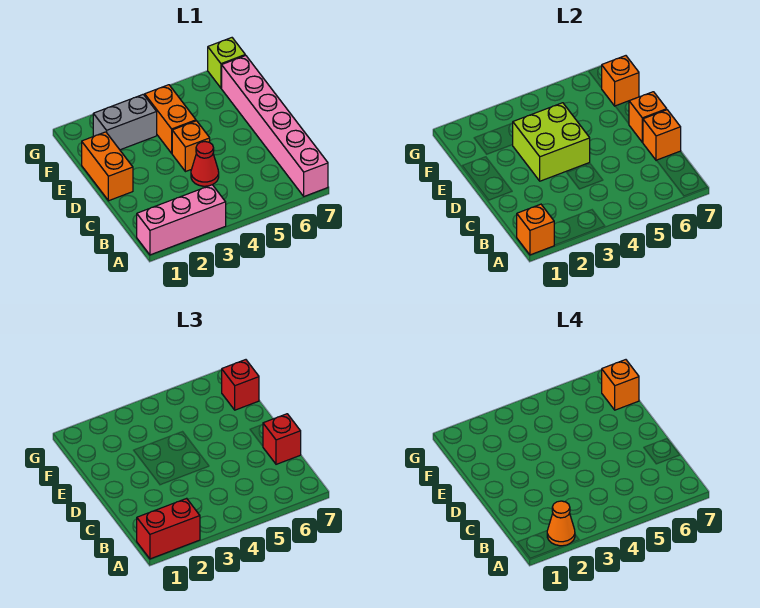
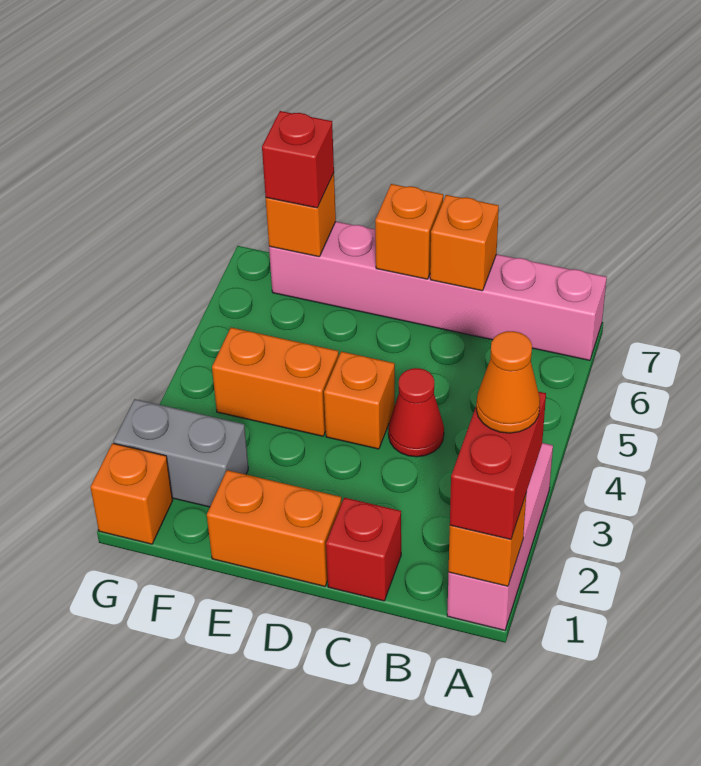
red 1x1 brick [263,414,301,464] -> red 1x1 brick moved to [326,498,401,601]
lime 2x2 brick [513,103,590,181] -> none
grey 1x2 brick [93,94,157,150] -> grey 1x2 brick turned to [113,399,248,507]
orange 1x1 brick [602,360,639,410] -> orange 1x1 brick moved to [91,443,173,544]
lime 1x1 brick [208,38,245,88] -> none

